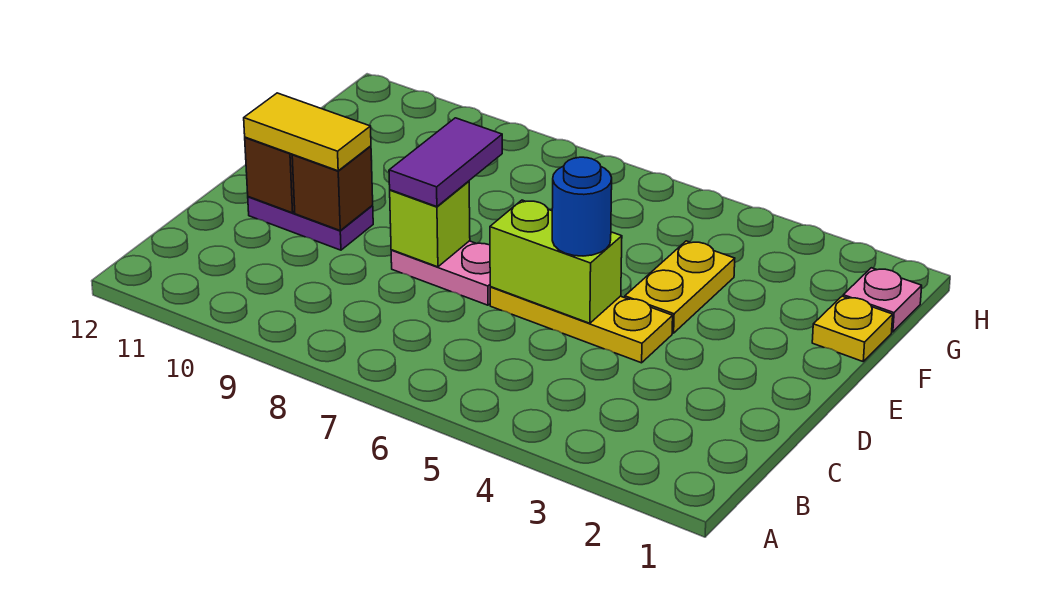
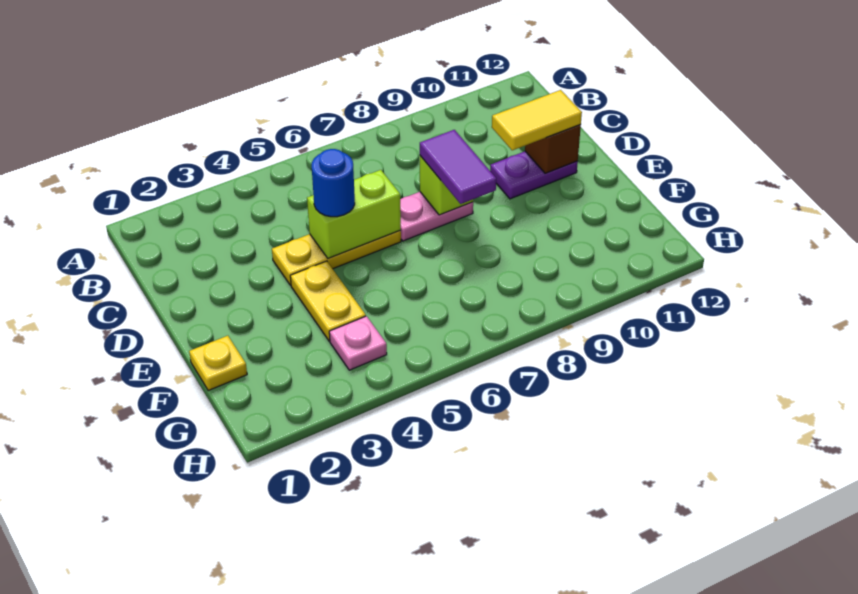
brown 1x1 brick [292,146,373,230] -> none
pink 1x1 plate [843,268,922,332] -> pink 1x1 plate moved to [329,316,387,370]

